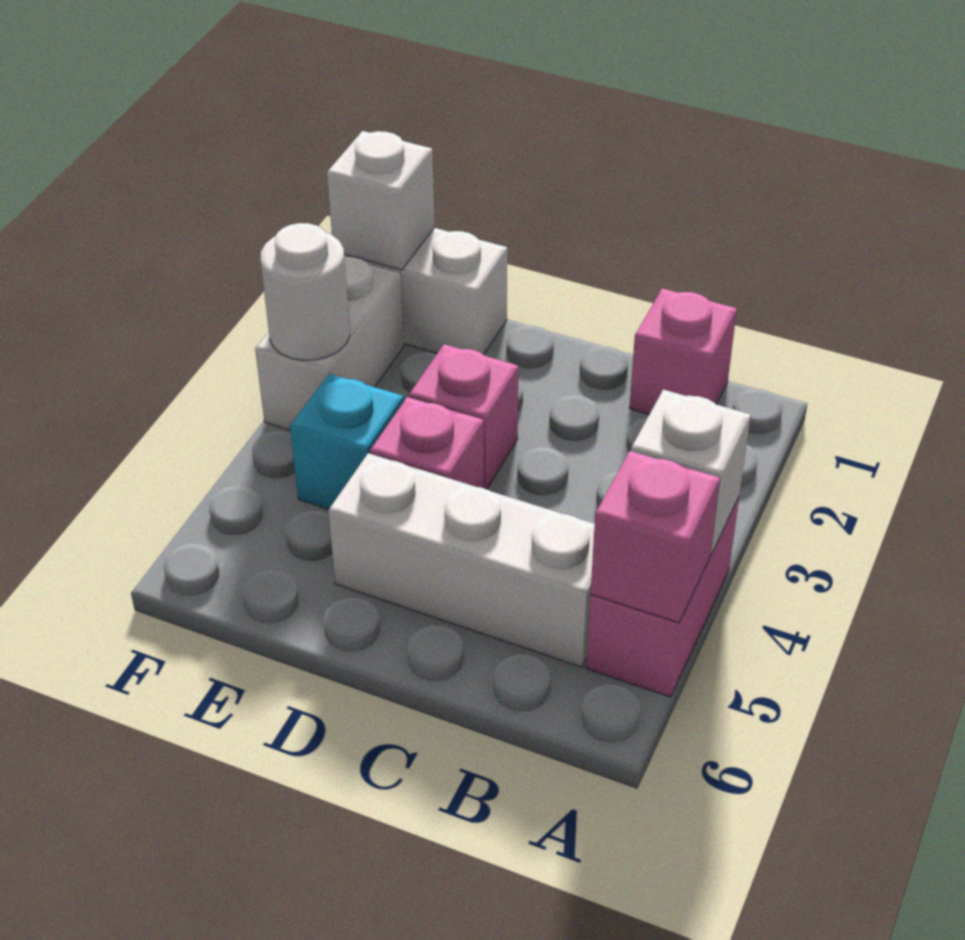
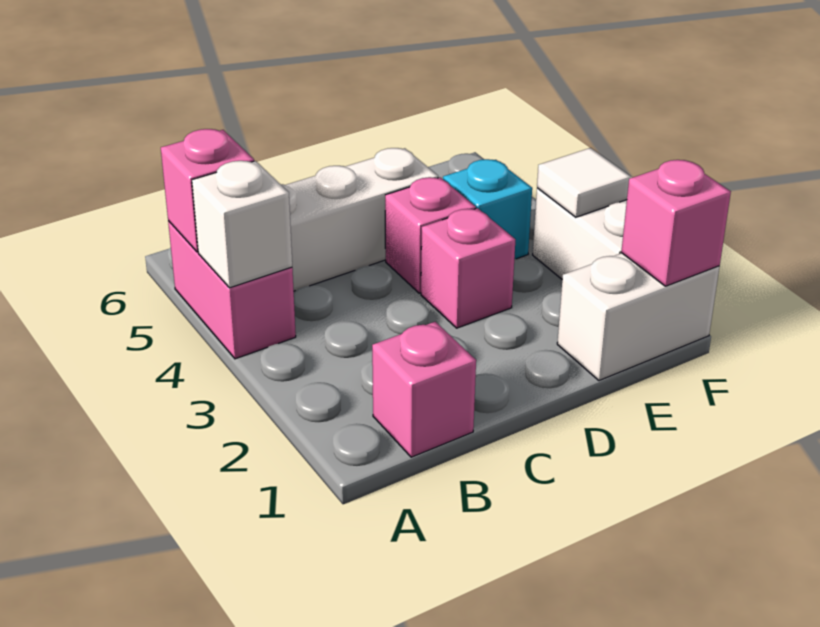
white 1x1 brick [327,131,435,270] -> pink 1x1 brick [621,160,731,286]
white 1x1 round brick [260,223,350,360] -> white 1x1 tile [537,148,631,217]

